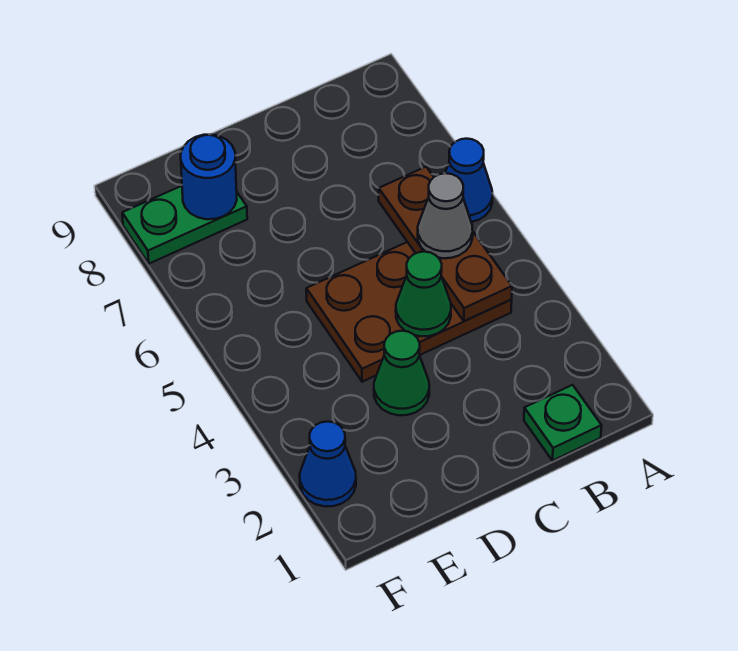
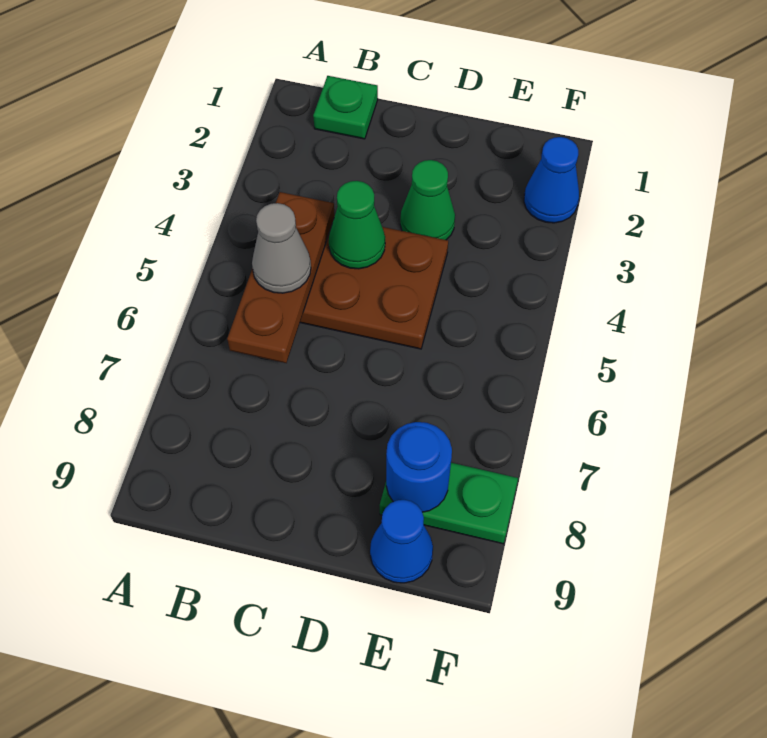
blue 1x1 cone [445,139,493,222] -> blue 1x1 cone moved to [370,500,433,583]

